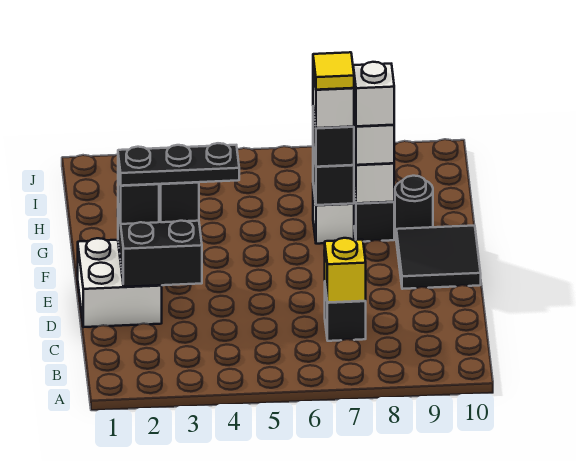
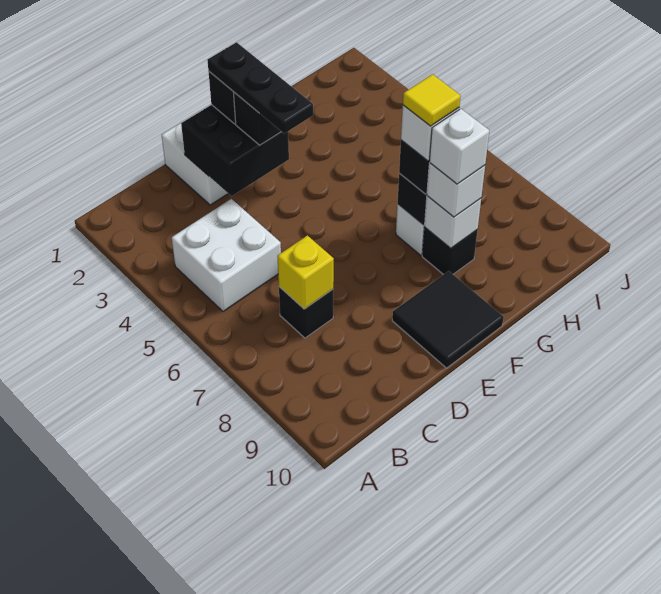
none -> white 2x2 brick [172,199,281,311]
black 1x1 round brick [395,176,433,230] -> none

